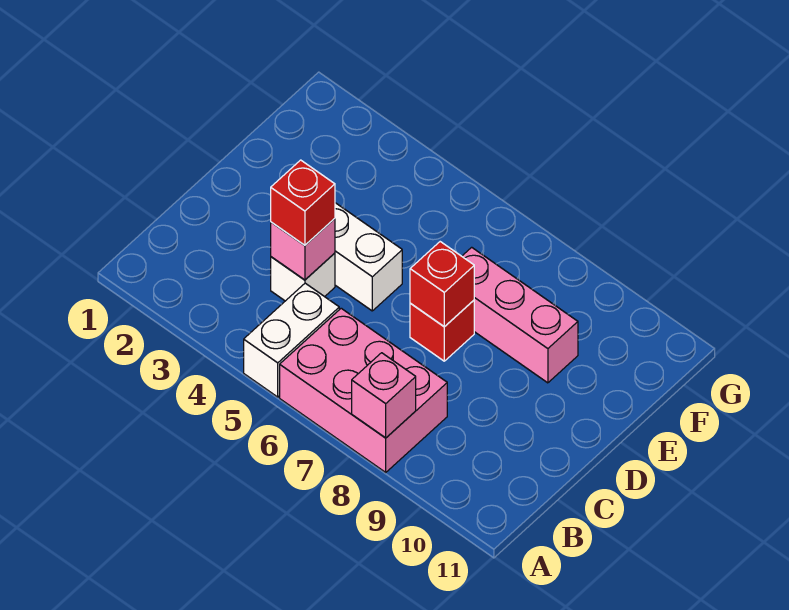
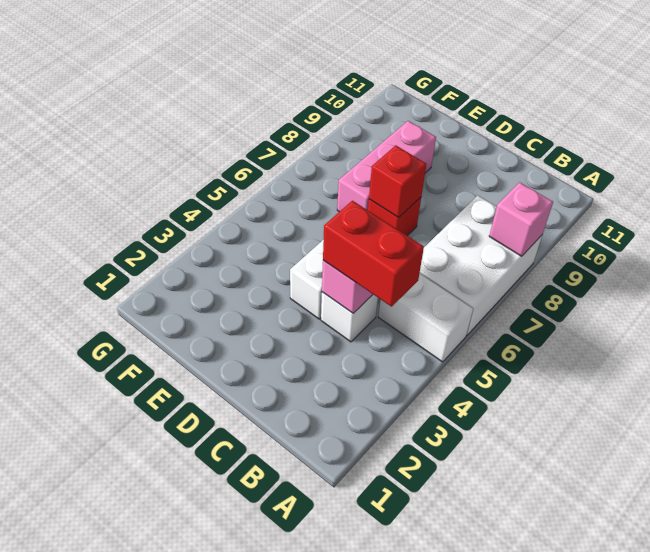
pink 2x3 brick [280,308,447,472] -> white 2x3 brick [420,195,542,335]
red 1x1 brick [271,160,335,245] -> red 1x2 brick [323,201,424,307]

